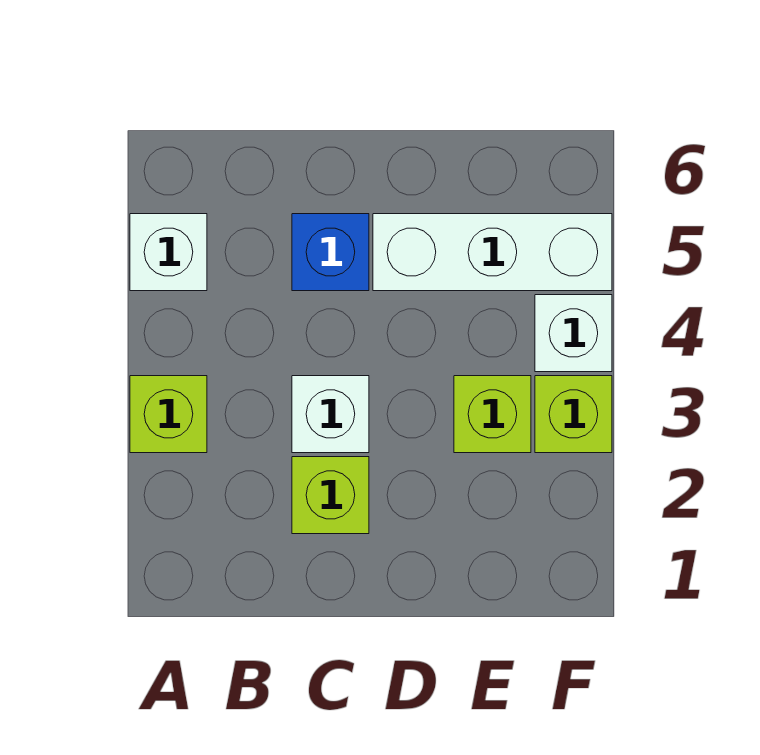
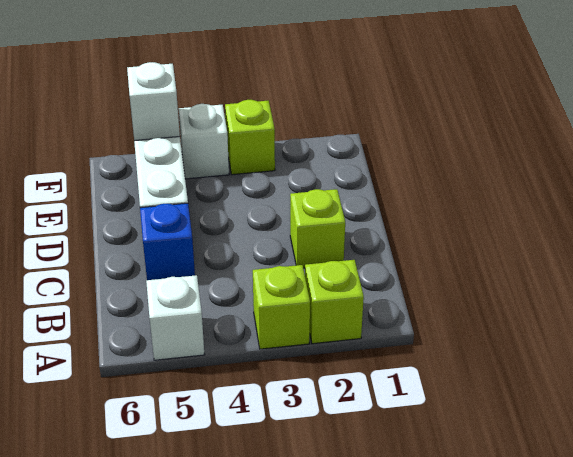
white 1x1 brick [292,376,369,453] -> white 1x1 brick moved to [127,62,180,141]
lime 1x1 brick [454,376,531,453] -> lime 1x1 brick moved to [305,260,364,344]

